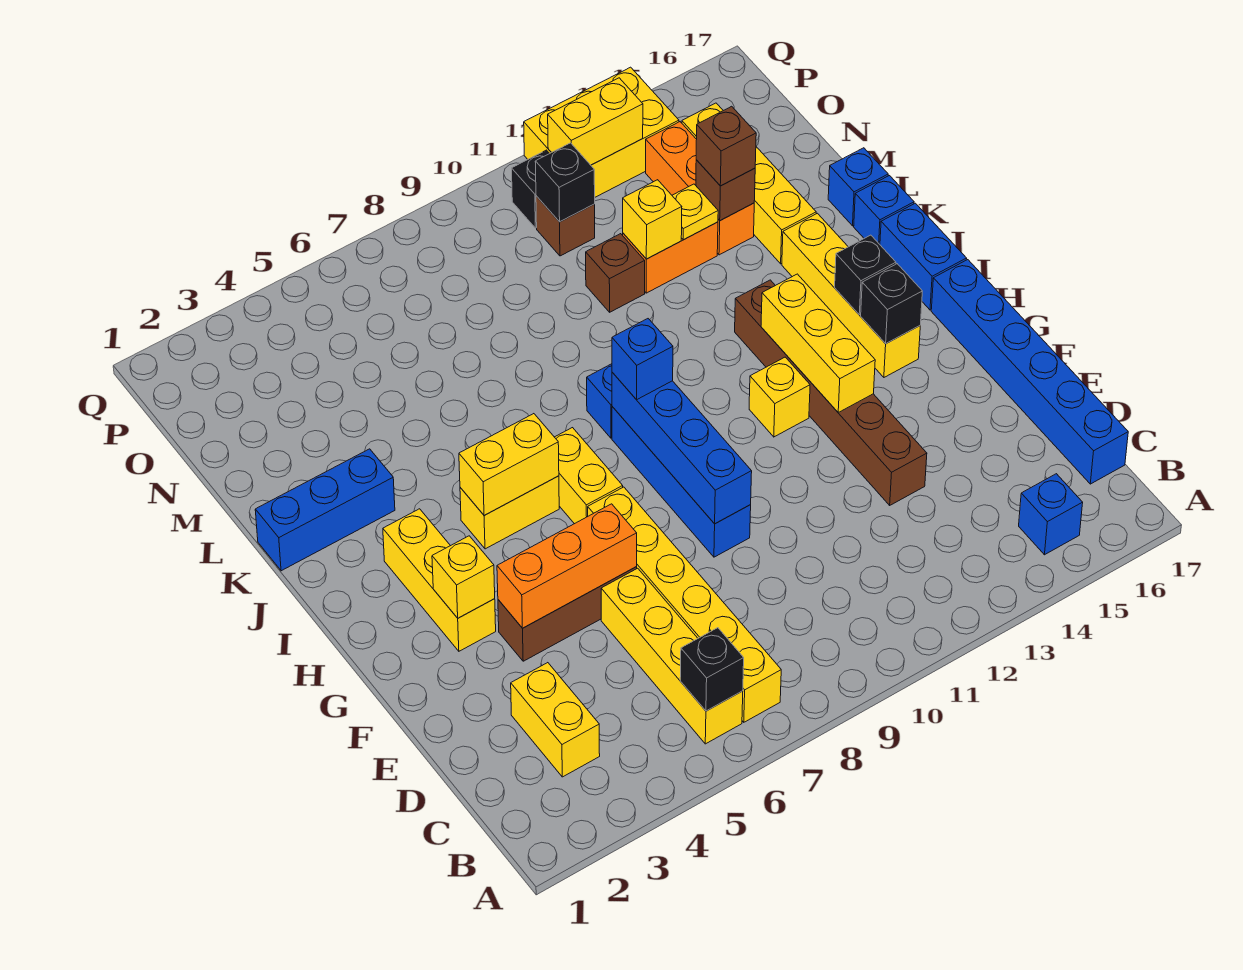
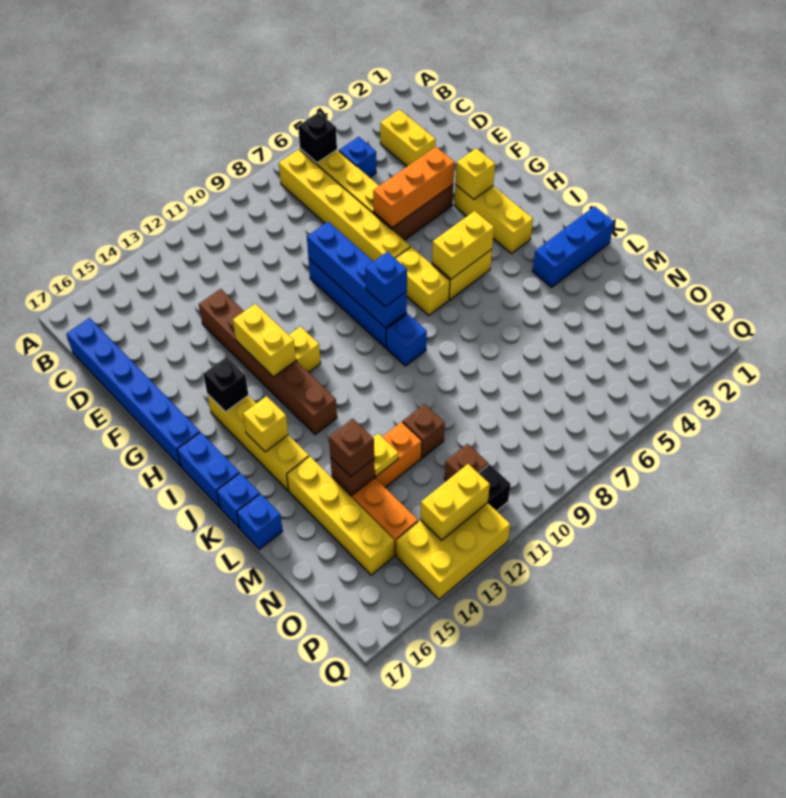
blue 1x1 brick [1019,474,1083,555] -> blue 1x1 brick moved to [339,137,376,177]
yellow 1x3 brick [761,274,875,412] -> yellow 1x2 brick [233,304,296,377]
black 1x1 brick [835,235,896,315] -> none
yellow 1x1 brick [623,180,682,259] -> yellow 1x1 brick moved to [243,396,288,452]
black 1x1 brick [535,143,595,222] -> none

